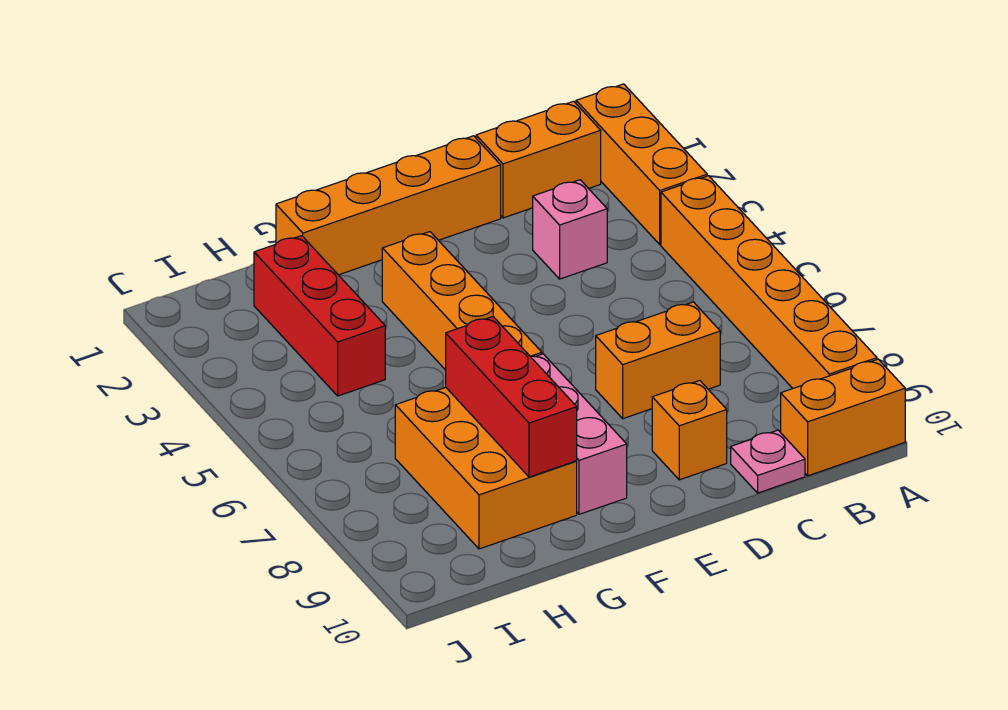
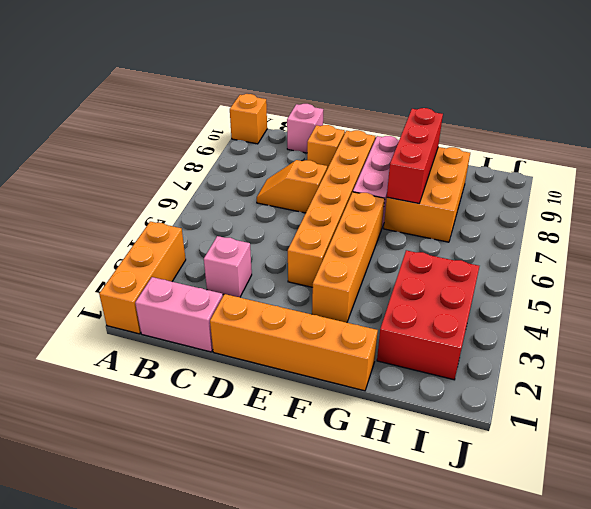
orange 1x6 brick [661,176,877,388] -> orange 1x6 brick moved to [288,130,375,287]
orange 1x2 brick [781,359,905,476] -> orange 1x1 brick [230,94,267,144]
orange 1x2 brick [476,101,601,218] -> pink 1x2 brick [135,277,223,352]
orange 1x2 brick [596,302,720,419] -> orange 1x2 slope [257,160,327,213]
pink 1x1 plate [731,430,805,493] -> pink 1x1 brick [287,104,323,153]
red 1x3 brick [254,236,385,396] -> red 2x3 brick [377,250,479,380]

